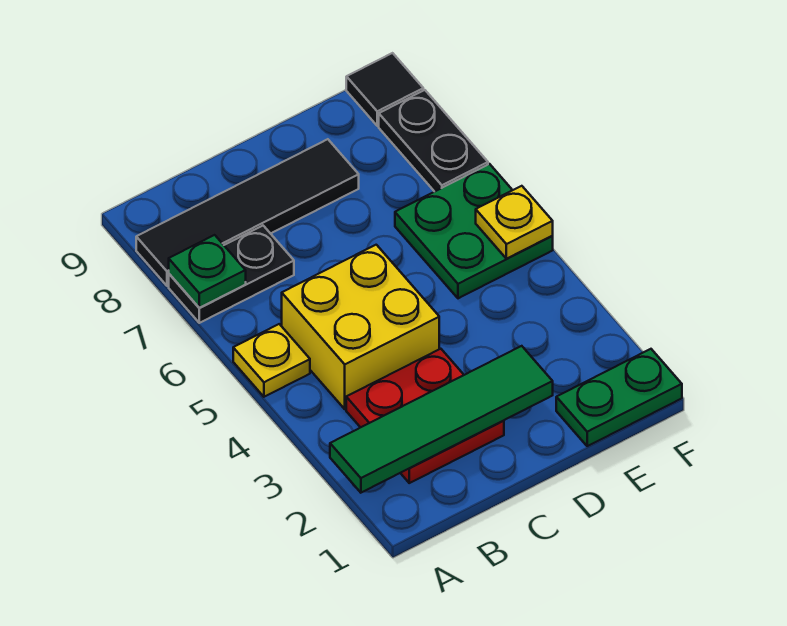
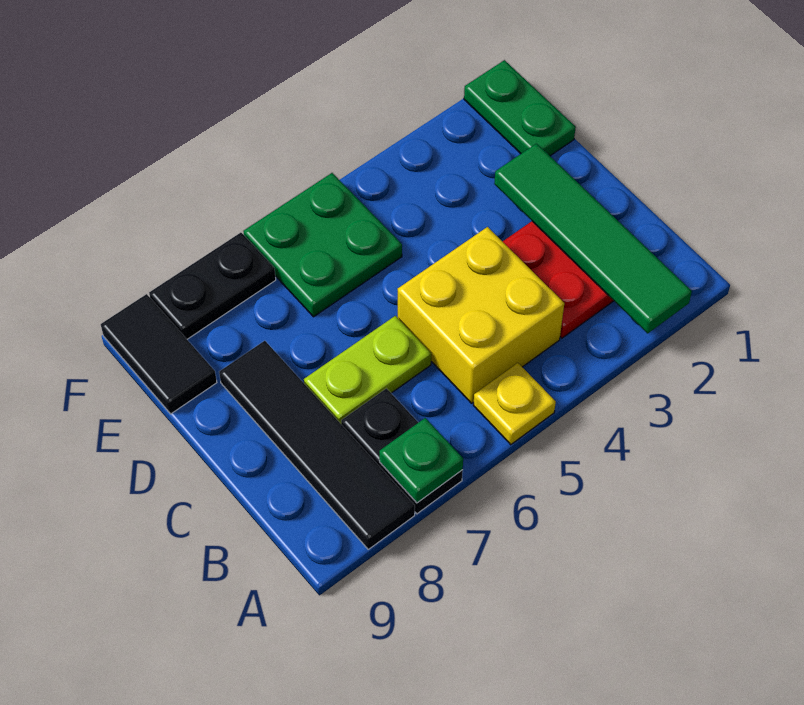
none -> lime 1x2 plate [304,316,431,424]
yellow 1x1 plate [476,186,553,259] -> none
black 1x1 tile [346,53,423,126] -> black 1x2 tile [101,294,217,414]

